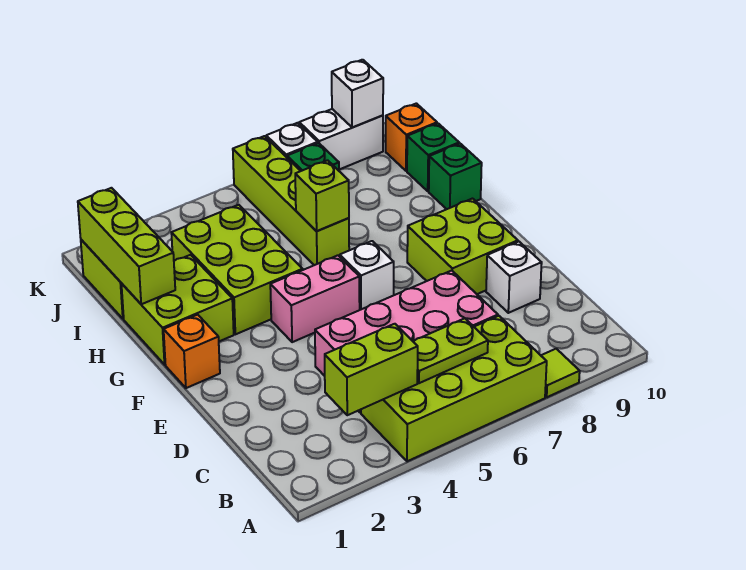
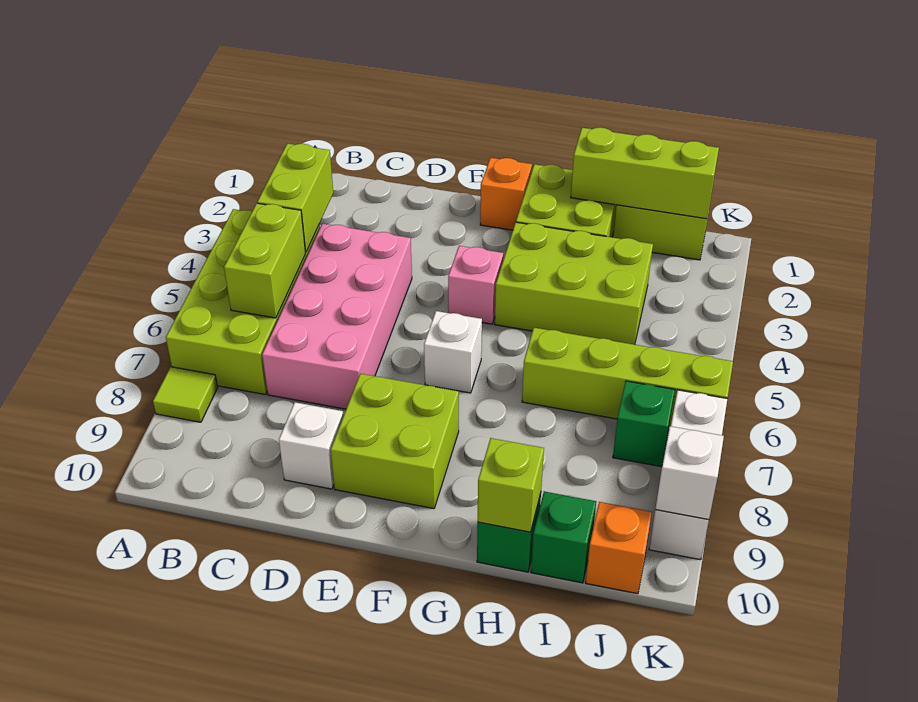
lime 1x2 plate [413,318,488,383] -> lime 1x2 brick [224,203,306,318]
pink 1x2 brick [270,255,360,342] -> pink 1x1 brick [448,246,503,324]
lime 1x1 brick [295,160,349,231] -> lime 1x1 brick moved to [478,438,544,532]

